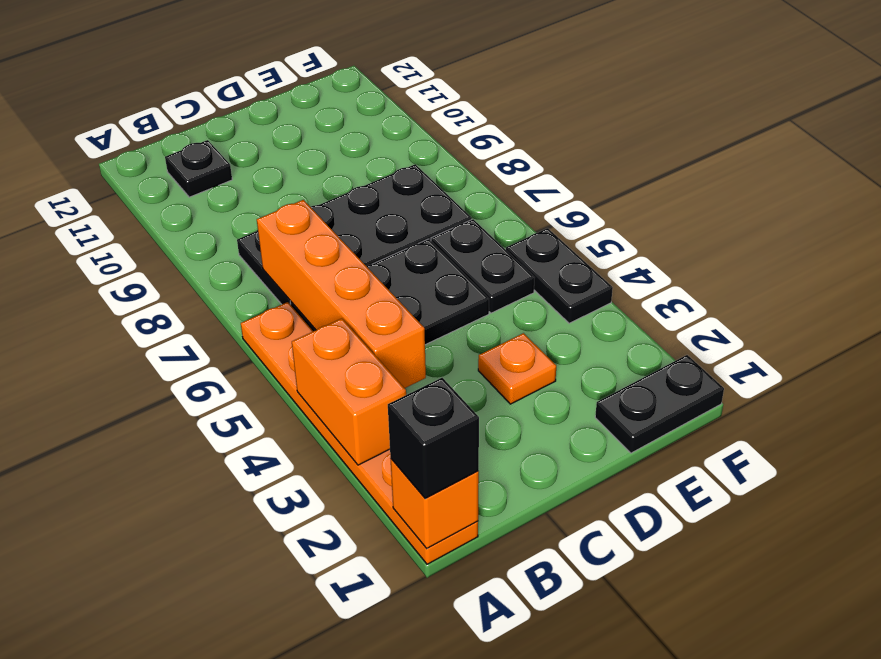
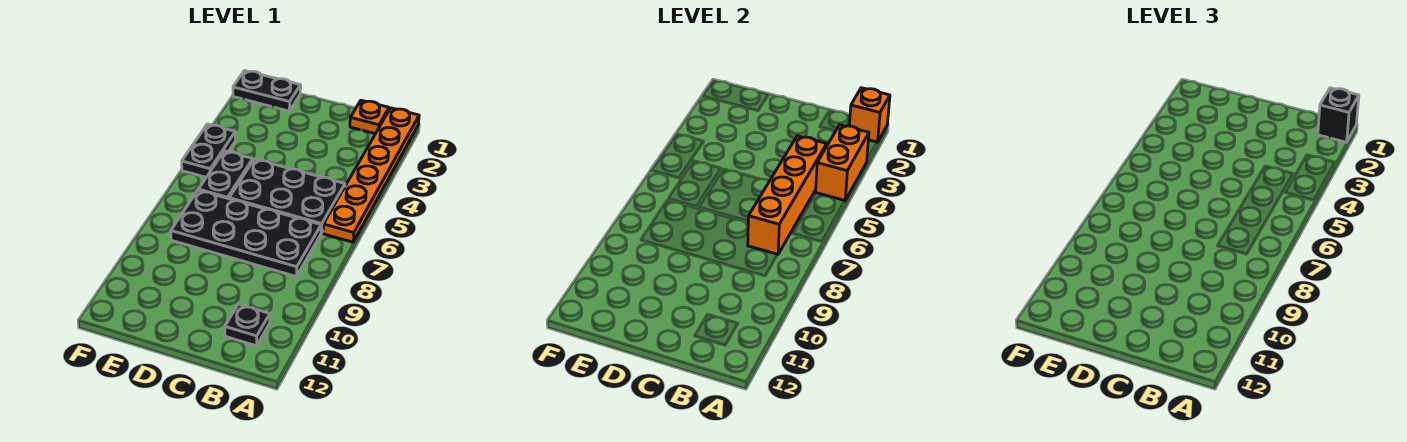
orange 1x1 plate [478,333,556,404] -> orange 1x1 plate moved to [350,100,389,134]

